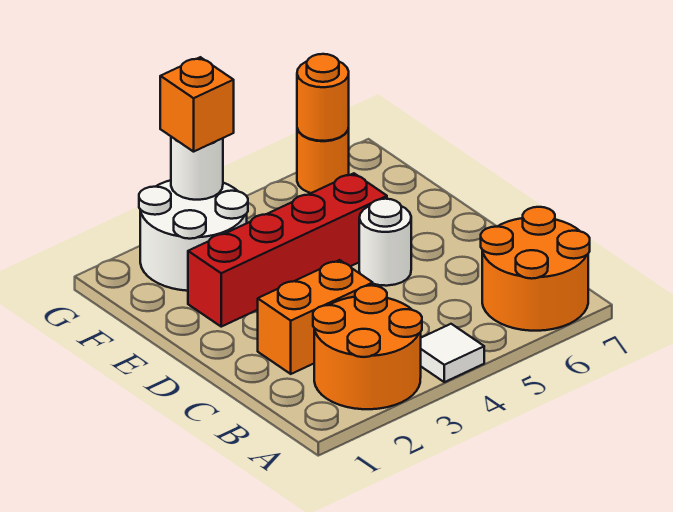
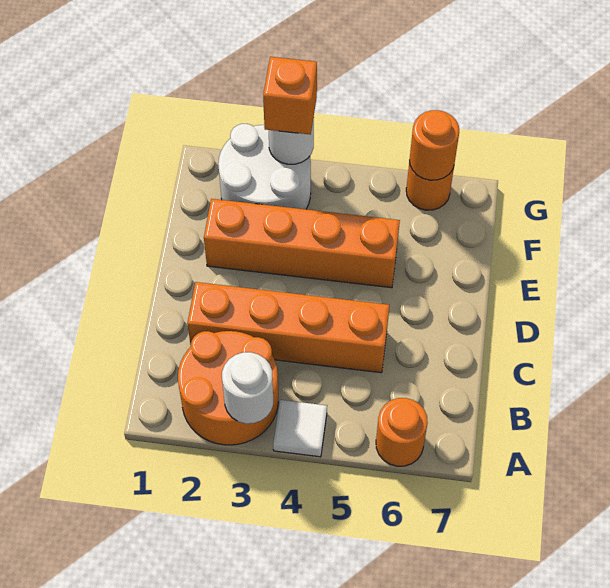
orange 2x2 round brick [481,207,590,331] -> orange 1x1 round brick [376,398,428,466]
orange 1x2 brick [258,260,373,374] -> orange 1x4 brick [187,282,390,373]
white 1x1 round brick [359,199,411,286] -> white 1x1 round brick moved to [222,352,273,424]
red 1x4 brick [188,173,387,327] -> orange 1x4 brick [204,199,400,288]

